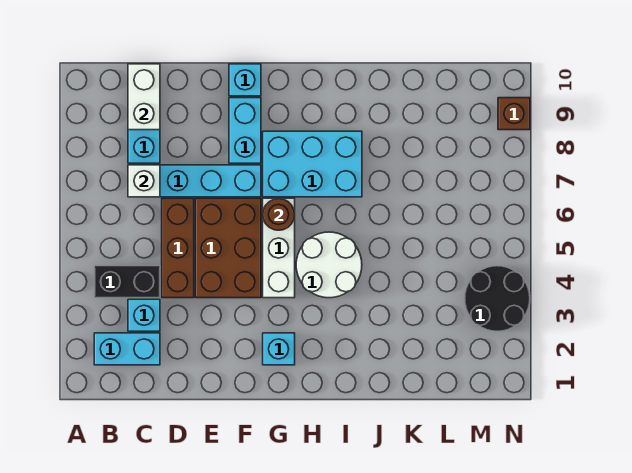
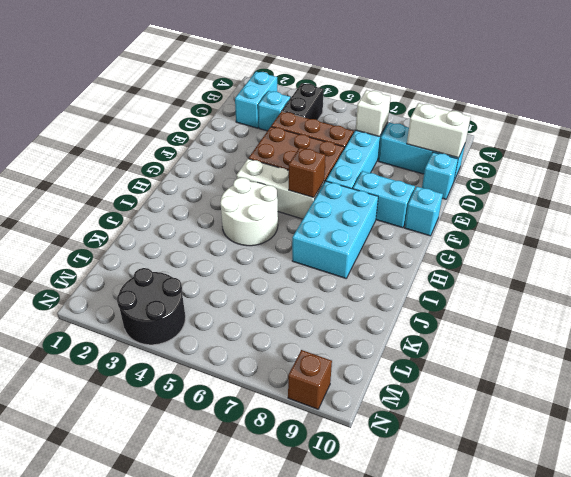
cyan 1x1 brick [263,333,295,365] -> cyan 1x1 brick moved to [422,152,458,199]
brown 1x1 round brick [263,199,295,230] -> brown 1x1 brick [289,148,325,198]

